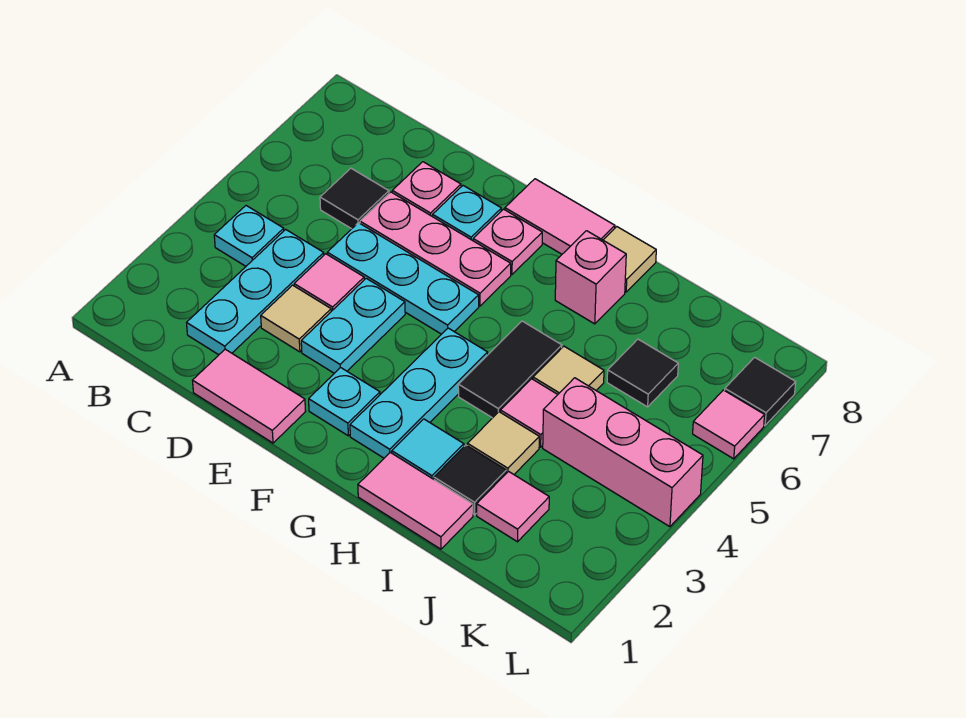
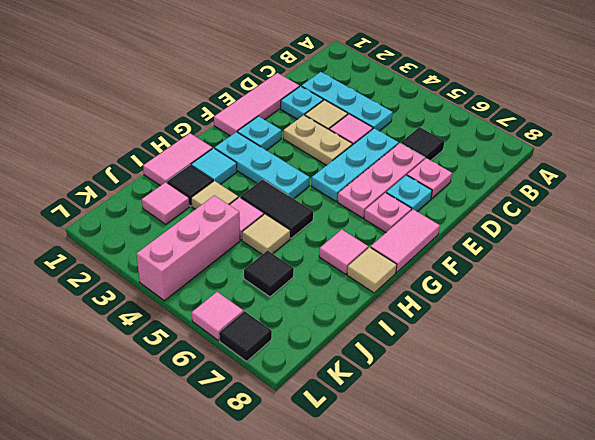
cyan 1x1 plate [214,206,284,266] -> cyan 1x1 plate moved to [281,86,323,119]
pink 1x2 tile [192,349,306,443] -> pink 1x3 tile [214,73,299,136]
cyan 1x2 plate [301,278,405,373] -> tan 1x2 plate [283,115,352,165]
pink 1x1 brick [555,231,626,324] -> pink 1x1 tile [319,230,368,274]

